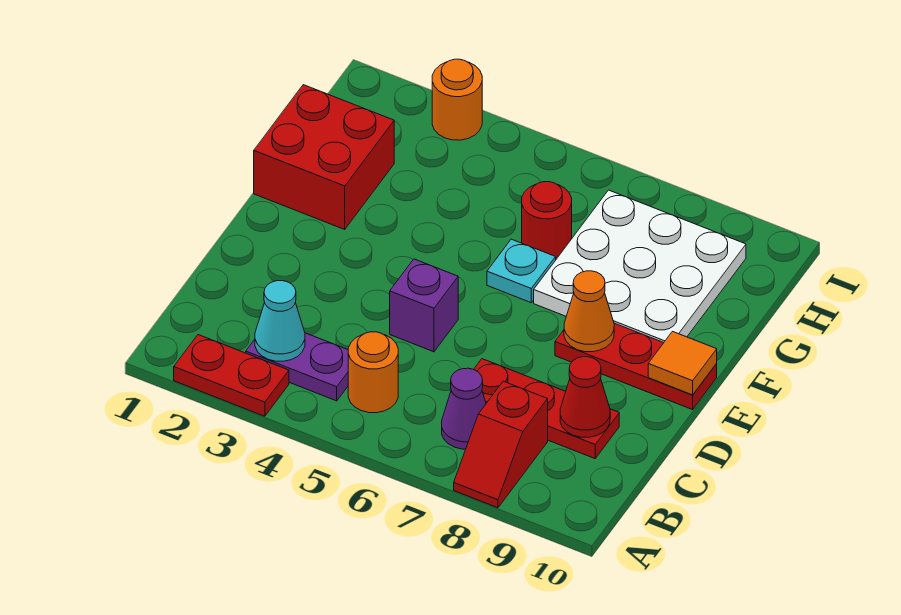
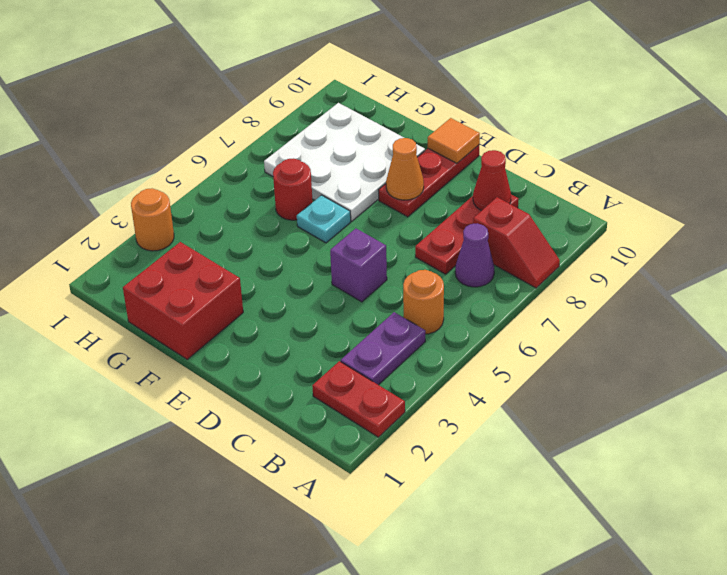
red 1x2 plate [174,335,289,416] -> red 1x2 plate turned to [312,361,405,437]
cyan 1x1 cone [255,281,305,361] -> none

